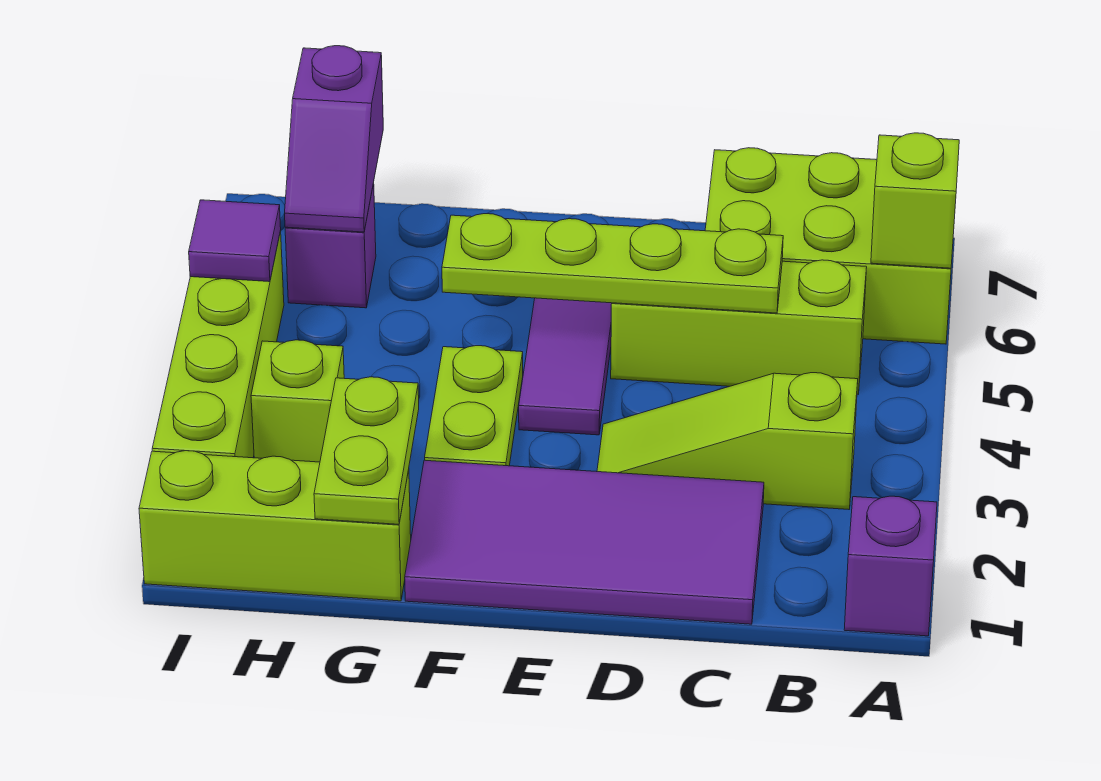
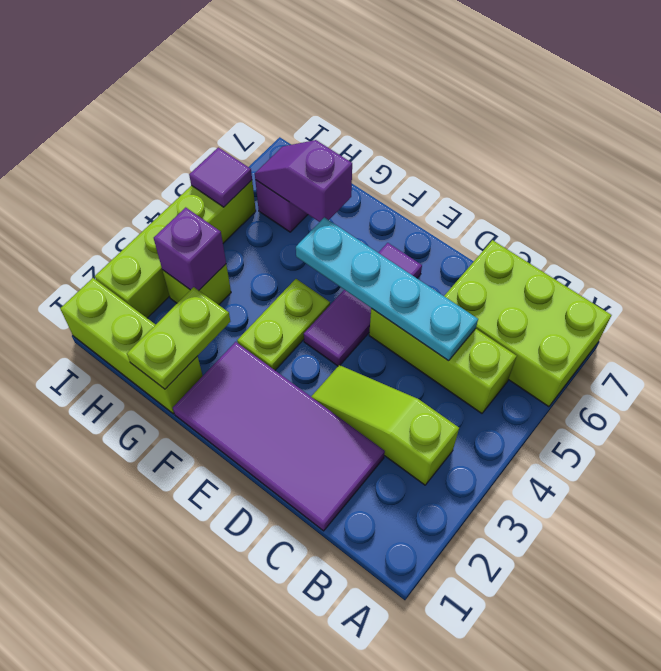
purple 1x1 brick [844,496,937,636] -> purple 1x1 brick moved to [154,207,226,290]
lime 1x1 brick [871,133,959,268] -> none
lime 1x4 plate [442,214,783,313] -> cyan 1x4 plate [296,217,478,361]
purple 1x2 slope [285,46,383,232] -> purple 1x2 slope turned to [255,140,352,222]

